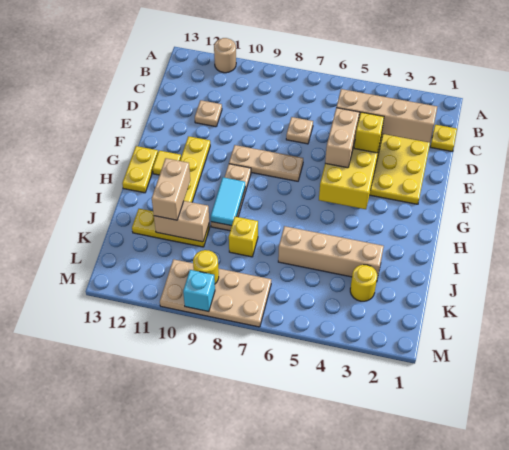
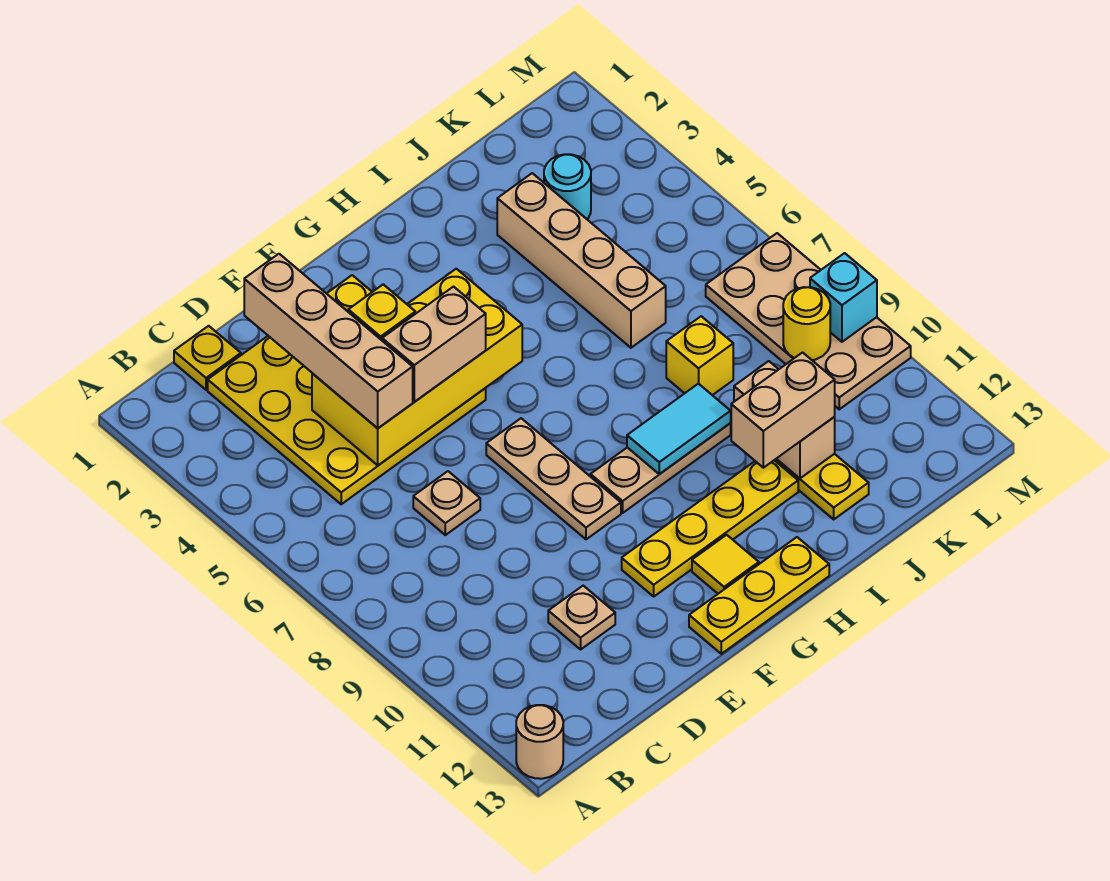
tan 1x1 round brick [214,38,236,73] -> tan 1x1 round brick moved to [516,705,563,779]
yellow 1x2 plate [122,146,158,193] -> yellow 1x3 plate [689,537,829,654]
yellow 1x1 round brick [350,265,377,301] -> cyan 1x1 round brick [544,154,591,219]

